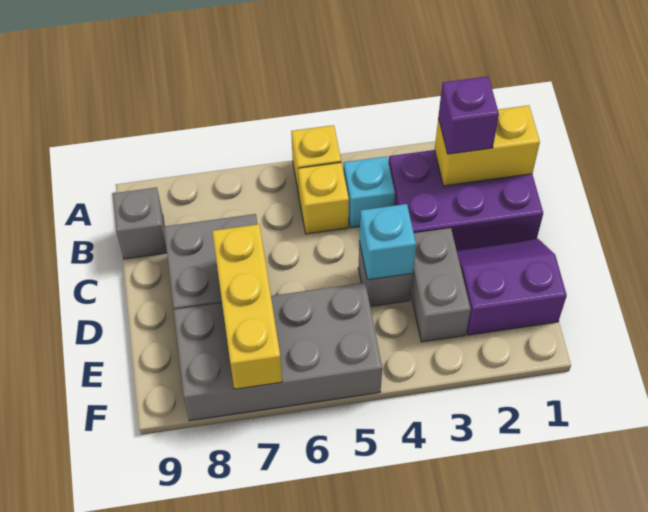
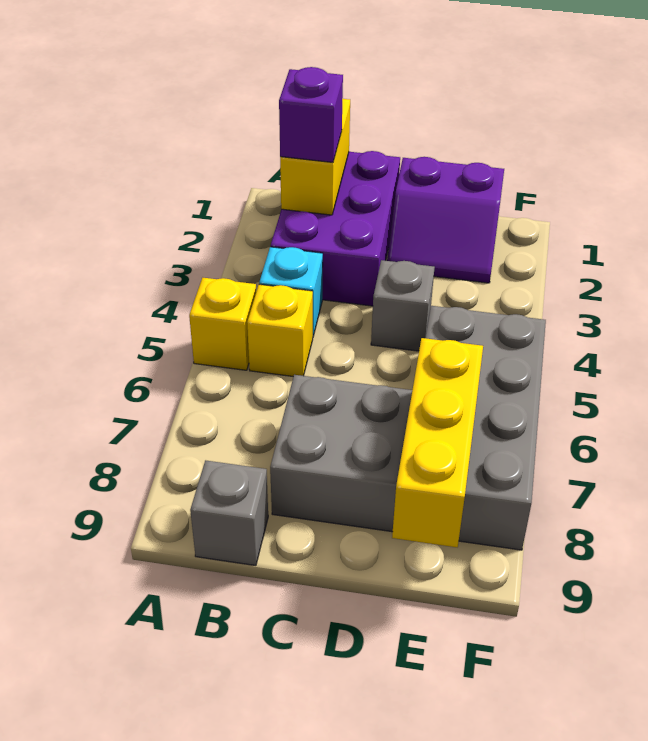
purple 2x2 slope [457,239,567,335] -> purple 2x2 slope turned to [387,157,504,283]
grey 1x2 brick [411,228,471,342] -> none
cyan 1x1 brick [359,204,416,280] -> none
yellow 1x3 brick [212,224,282,389] -> yellow 1x3 brick turned to [392,338,483,547]

